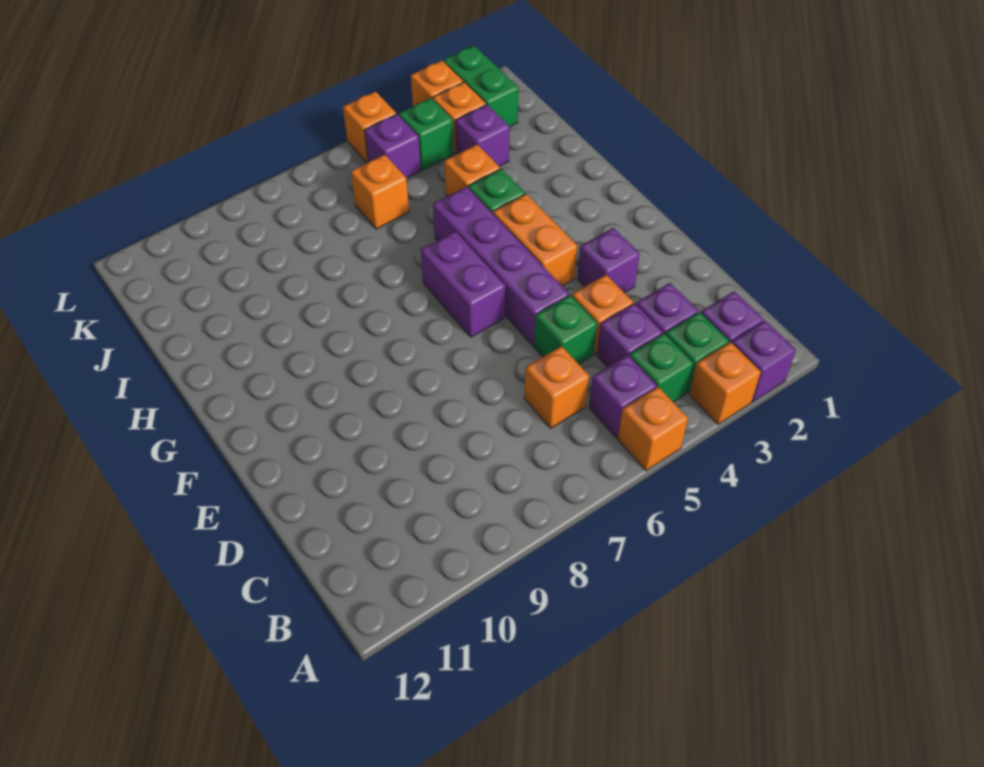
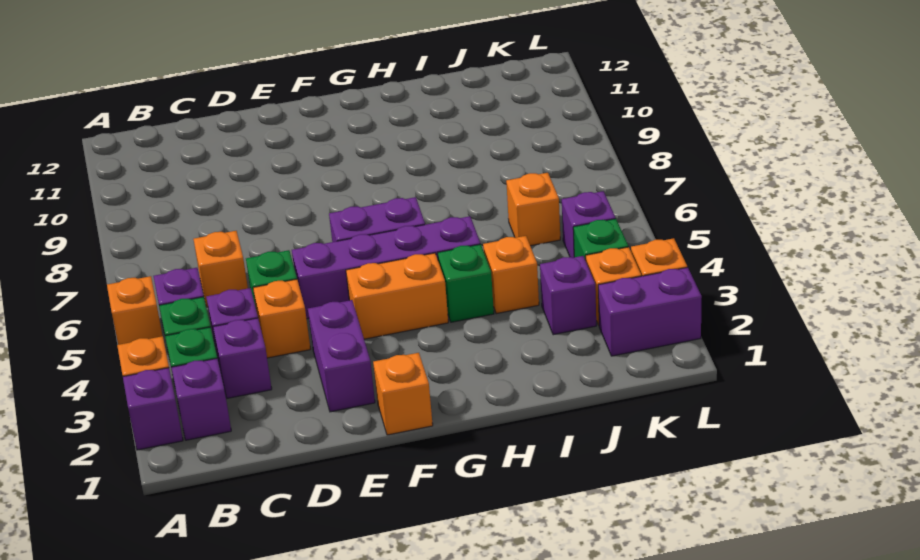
purple 1x1 brick [577,228,640,293] -> purple 1x2 brick [308,300,375,412]
green 1x2 brick [443,46,519,126] -> purple 1x2 brick [598,267,702,356]
orange 1x1 brick [343,91,396,163] -> orange 1x1 brick moved to [373,353,433,435]

